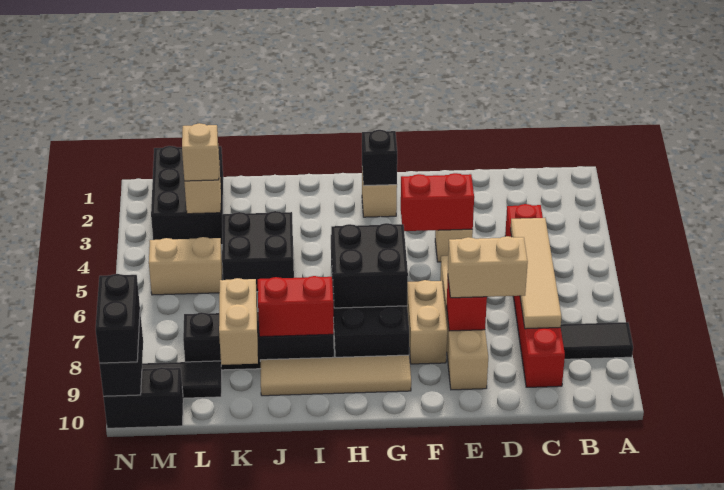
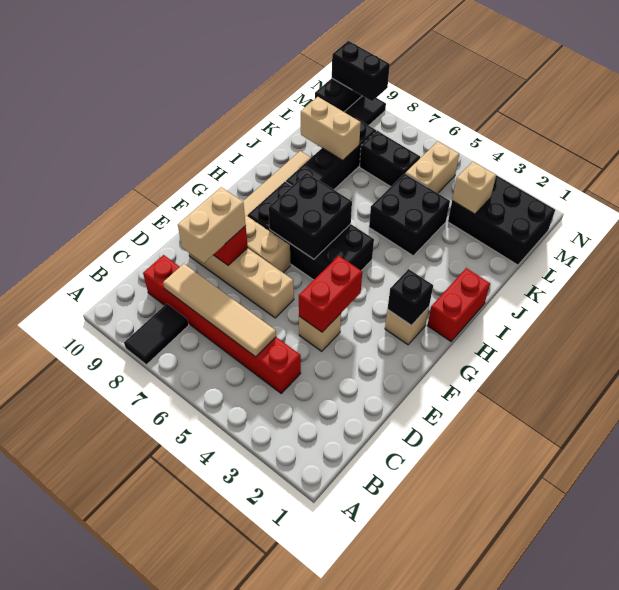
red 1x2 brick [258,276,334,337] -> red 1x2 brick moved to [427,268,490,341]
tan 1x1 brick [182,123,219,181] -> none
black 1x2 brick [96,274,140,363] -> black 1x2 brick moved to [360,131,420,187]

